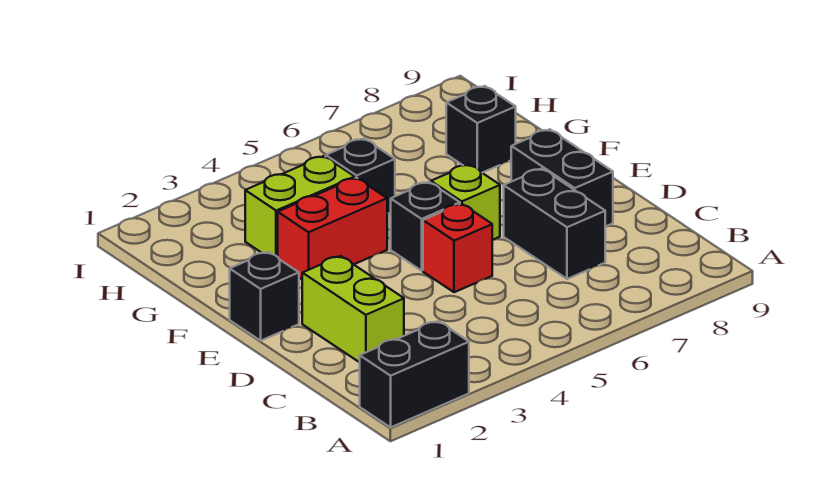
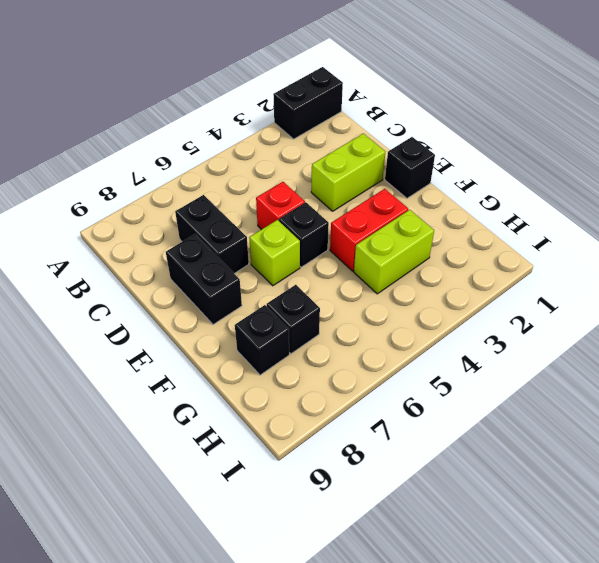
lime 1x2 brick [302,256,404,362] -> lime 1x2 brick turned to [311,134,385,211]
black 1x1 brick [326,139,395,214] -> black 1x1 brick moved to [267,285,320,354]

